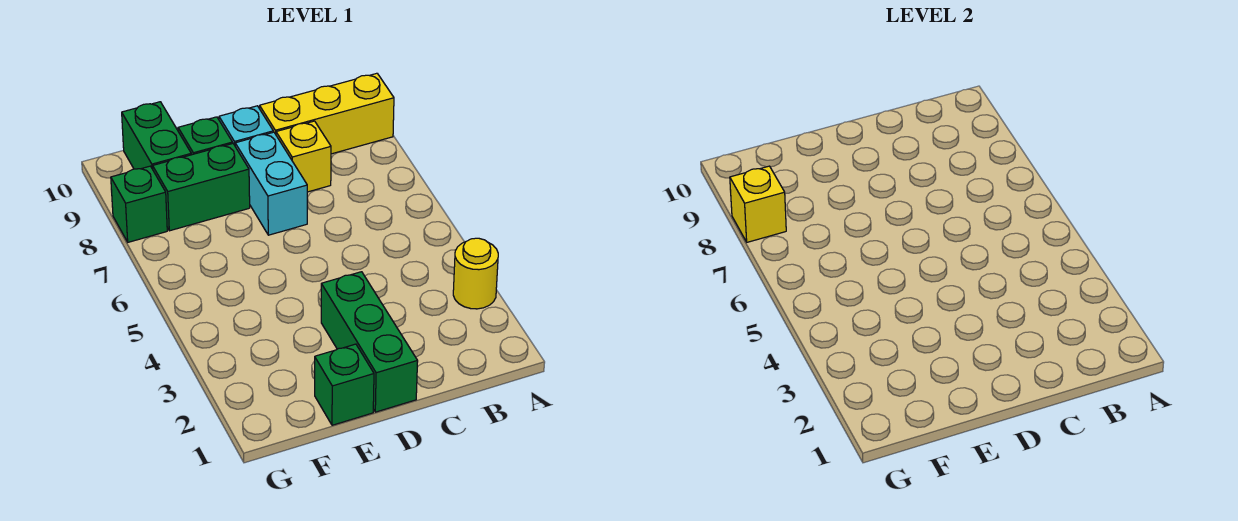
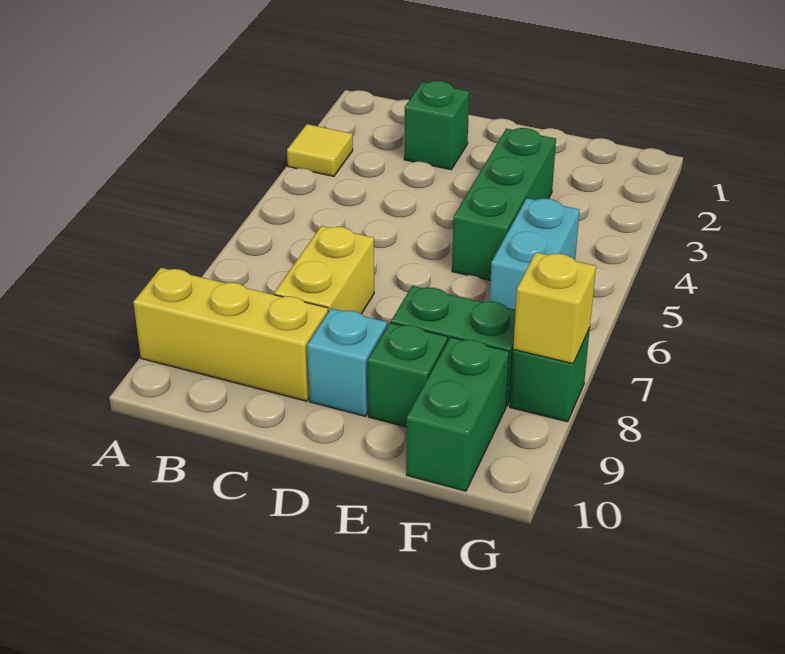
yellow 1x1 round brick [453,238,498,309] -> yellow 1x1 tile [287,124,353,176]
yellow 1x1 brick [276,121,331,192] -> yellow 1x2 brick [274,226,374,314]
green 1x3 brick [321,272,418,412] -> green 1x3 brick moved to [452,128,556,281]
cyan 1x2 brick [235,132,307,235] -> cyan 1x2 brick moved to [490,198,580,310]
green 1x1 brick [315,344,374,425] -> green 1x1 brick moved to [404,81,469,170]

